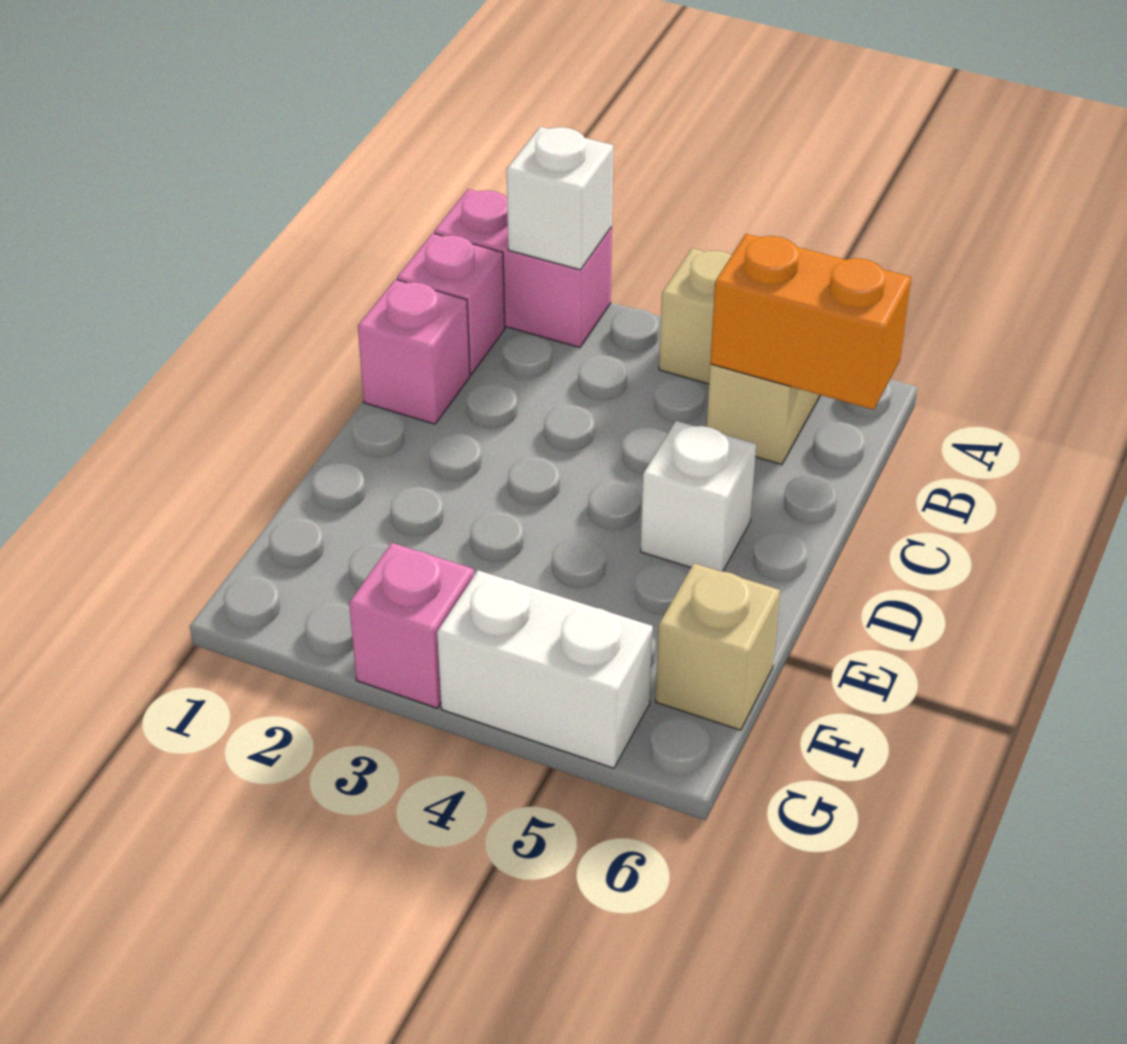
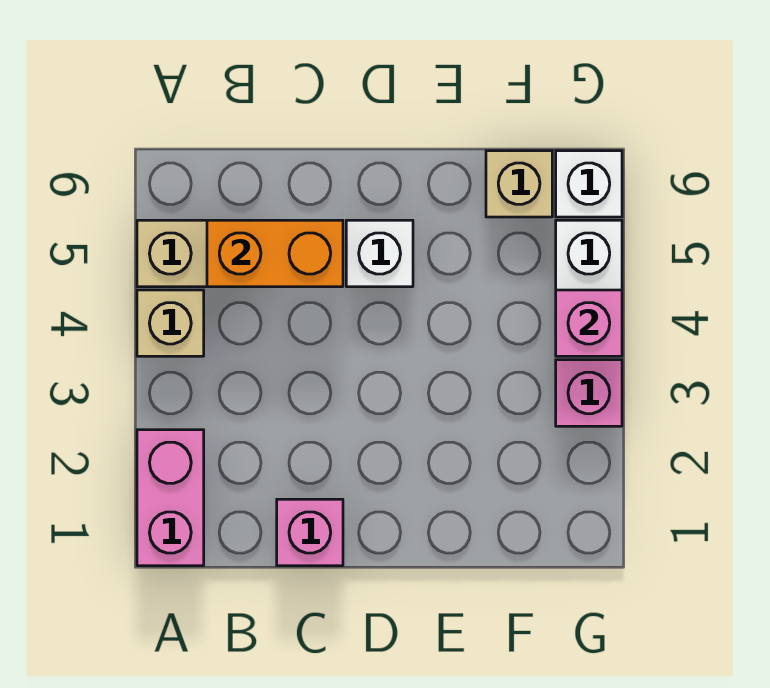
white 1x1 brick [507,127,613,270] -> white 1x1 brick moved to [556,151,622,217]
pink 1x1 brick [397,233,505,374] -> pink 1x1 brick moved to [556,290,622,356]
orange 1x2 brick [710,234,911,410] -> orange 1x2 brick turned to [207,220,343,287]

